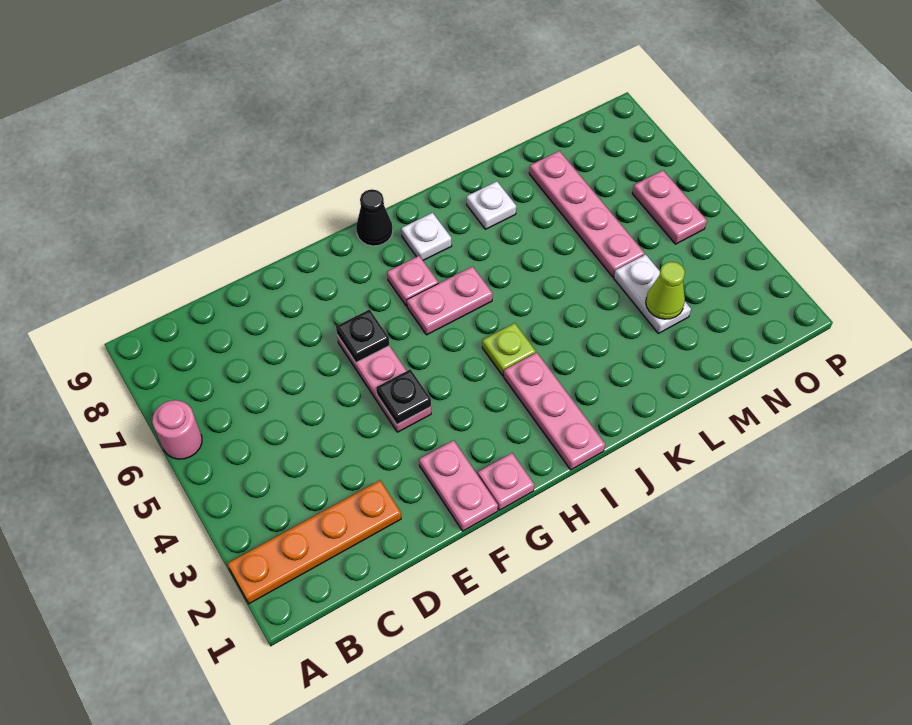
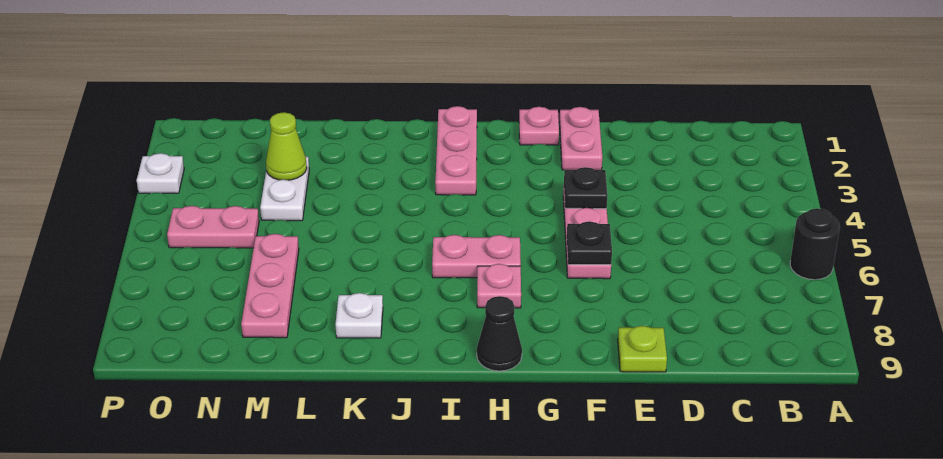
orange 1x4 plate [227,480,401,604] -> none
pink 1x1 round brick [152,400,202,459] -> black 1x1 round brick [790,208,840,280]
lime 1x1 plate [482,323,536,376] -> lime 1x1 plate moved to [618,326,667,372]
white 1x1 plate [401,213,452,260] -> white 1x1 plate moved to [137,153,184,193]
pink 1x4 plate [529,151,645,277] -> pink 1x3 plate [241,234,299,338]
pink 1x2 plate [632,170,707,244] -> pink 1x2 plate turned to [167,206,259,248]

